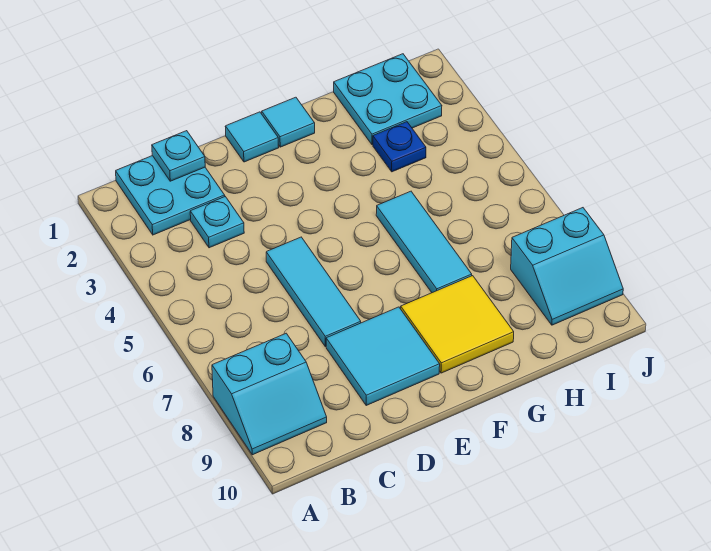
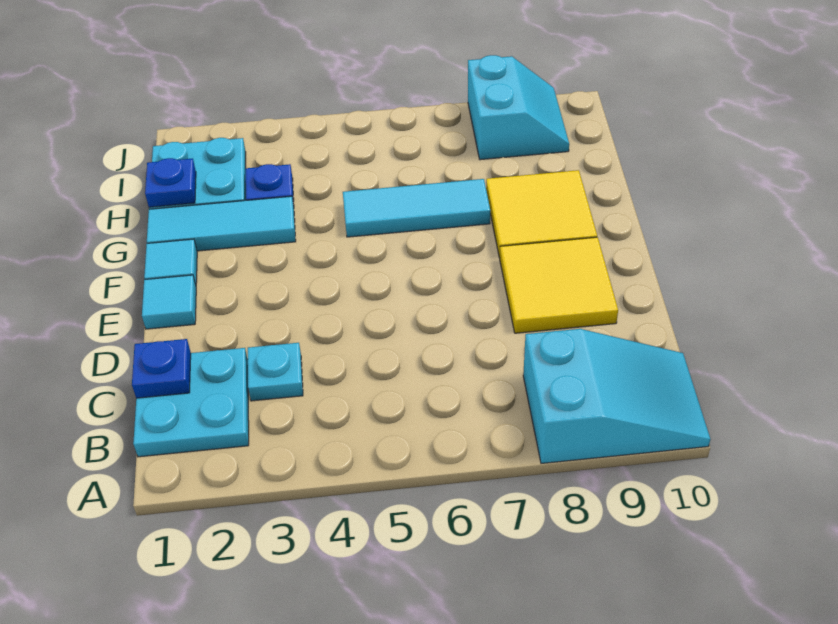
cyan 2x2 slope [212,333,327,455] -> cyan 2x3 slope [523,329,710,463]
cyan 1x1 plate [152,131,205,181] -> blue 1x1 plate [132,339,191,398]
cyan 1x3 tile [266,237,361,347] -> cyan 1x3 tile moved to [147,196,296,251]
cyan 2x2 tile [326,307,440,405] -> yellow 2x2 tile [500,237,618,333]
none -> blue 1x1 plate [145,158,196,207]

